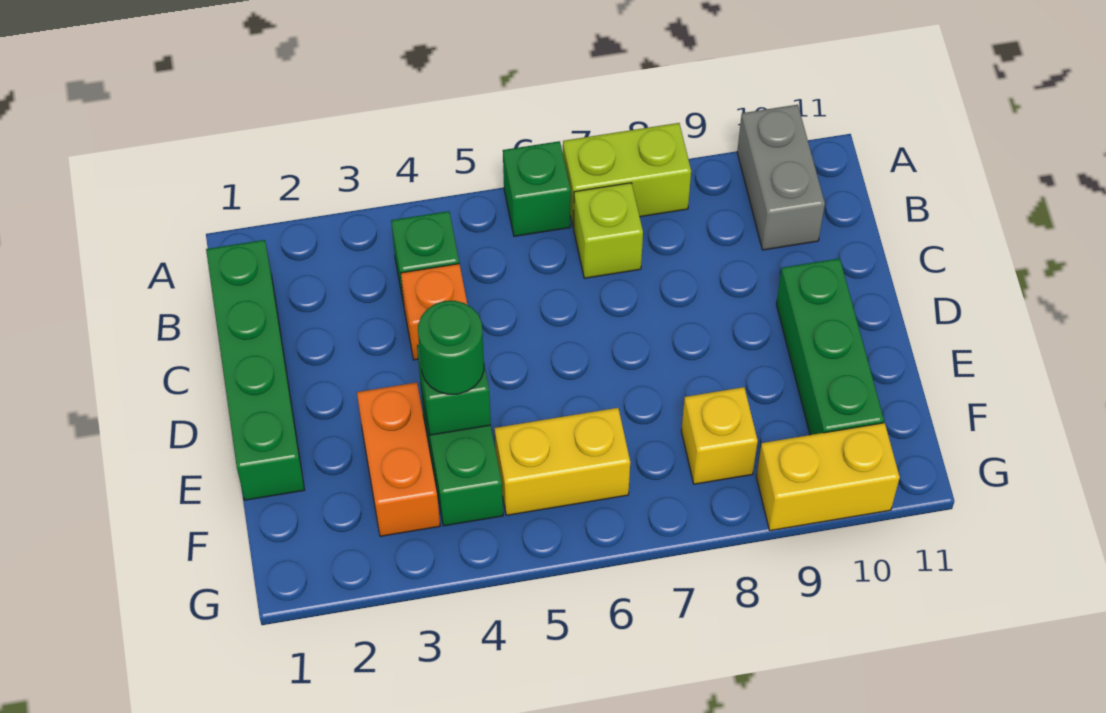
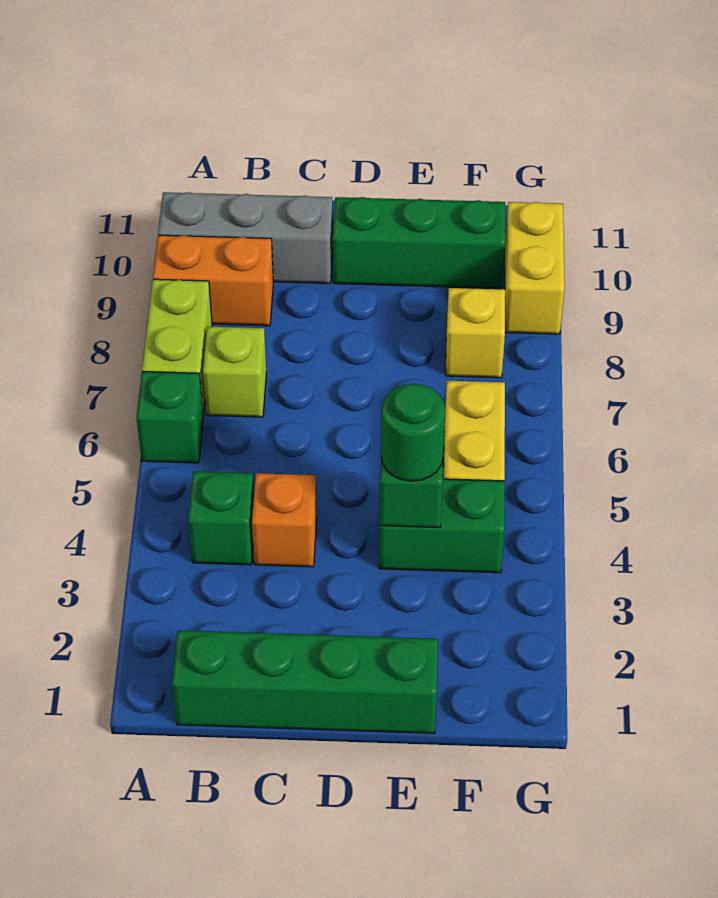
grey 1x2 brick [737,105,825,250] -> grey 1x3 brick [158,192,333,284]
orange 1x2 brick [357,383,440,536] -> orange 1x2 brick moved to [153,235,273,326]

